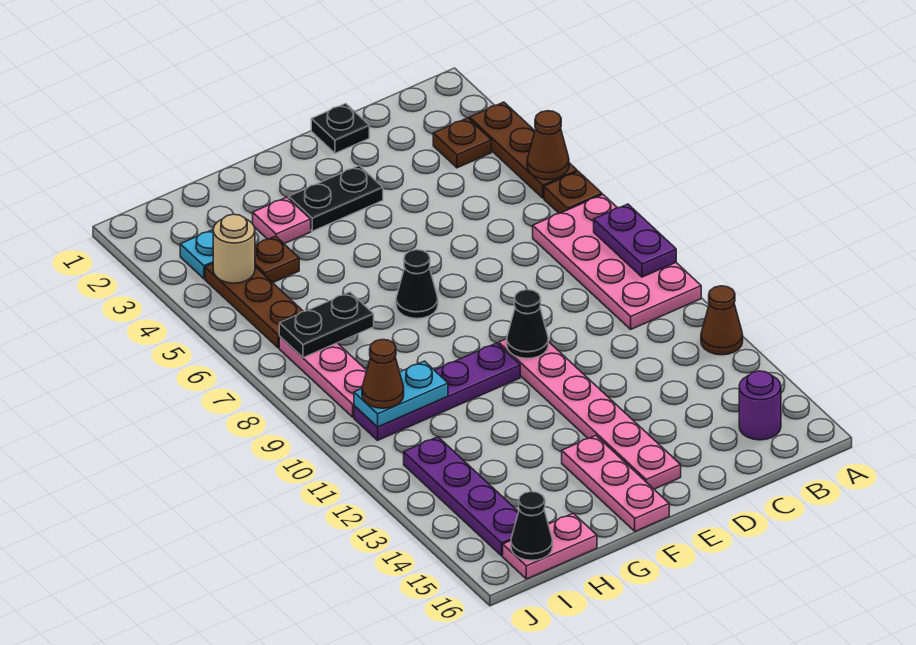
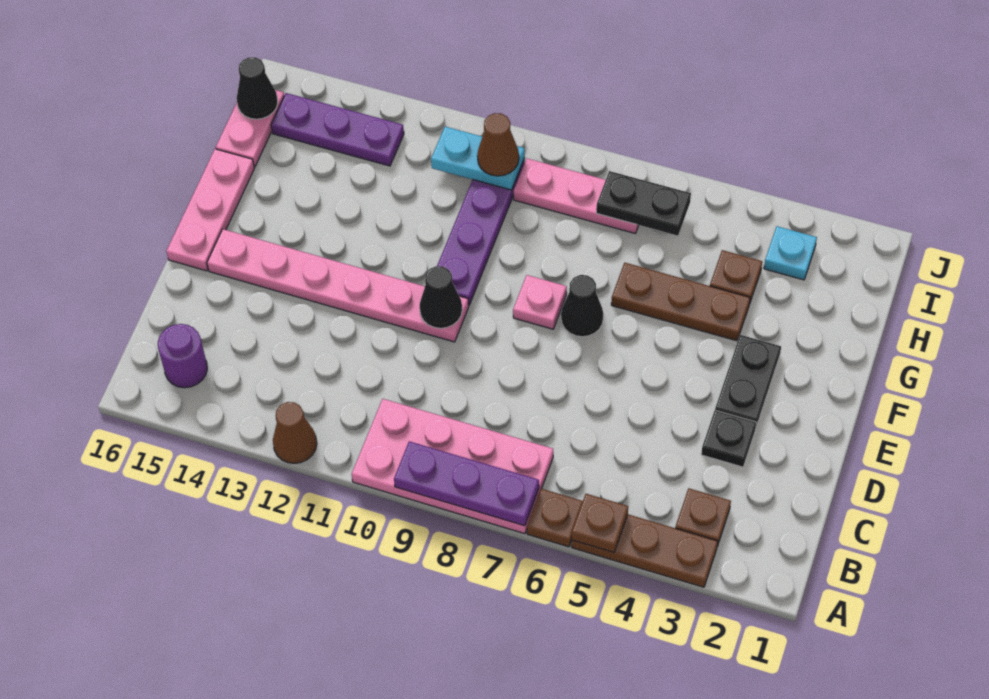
brown 1x1 cone [527,111,569,180] -> brown 1x1 plate [572,494,628,552]
purple 1x2 plate [594,204,676,277] -> purple 1x3 plate [394,441,539,526]
black 1x1 plate [311,104,369,153] -> black 1x1 plate moved to [701,410,757,467]
pink 1x3 plate [562,436,669,531] -> pink 1x3 plate turned to [166,149,254,271]
pink 1x1 plate [253,197,311,244] -> pink 1x1 plate moved to [513,275,567,329]
black 1x2 plate [279,292,374,358] -> black 1x2 plate turned to [596,171,691,236]
cyan 1x2 plate [354,361,448,427] -> cyan 1x2 plate turned to [431,127,525,190]
brown 1x3 plate [205,264,303,348] -> brown 1x3 plate moved to [611,263,750,341]
tan 1x1 round brick [213,214,255,283] -> none
purple 1x4 plate [404,437,518,556] -> purple 1x3 plate [271,93,404,166]

